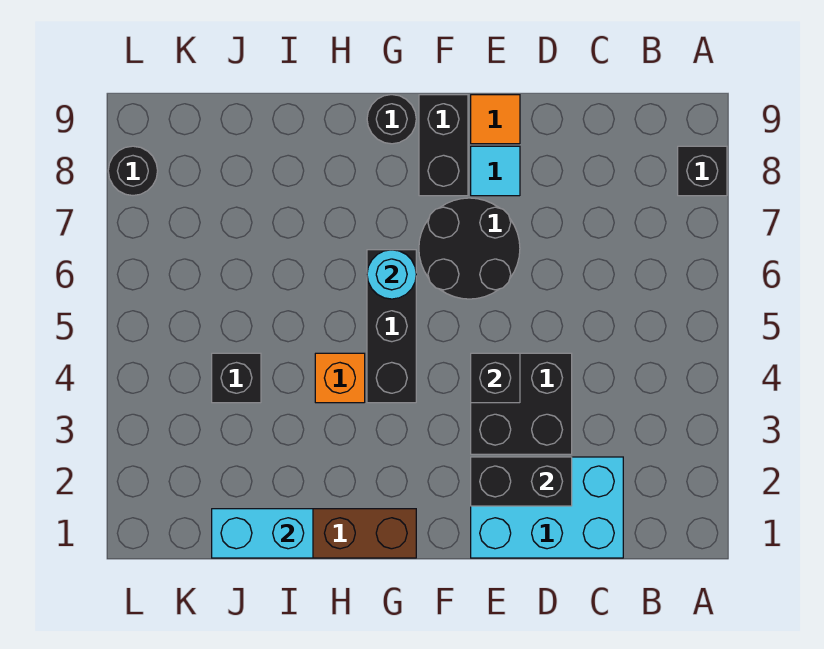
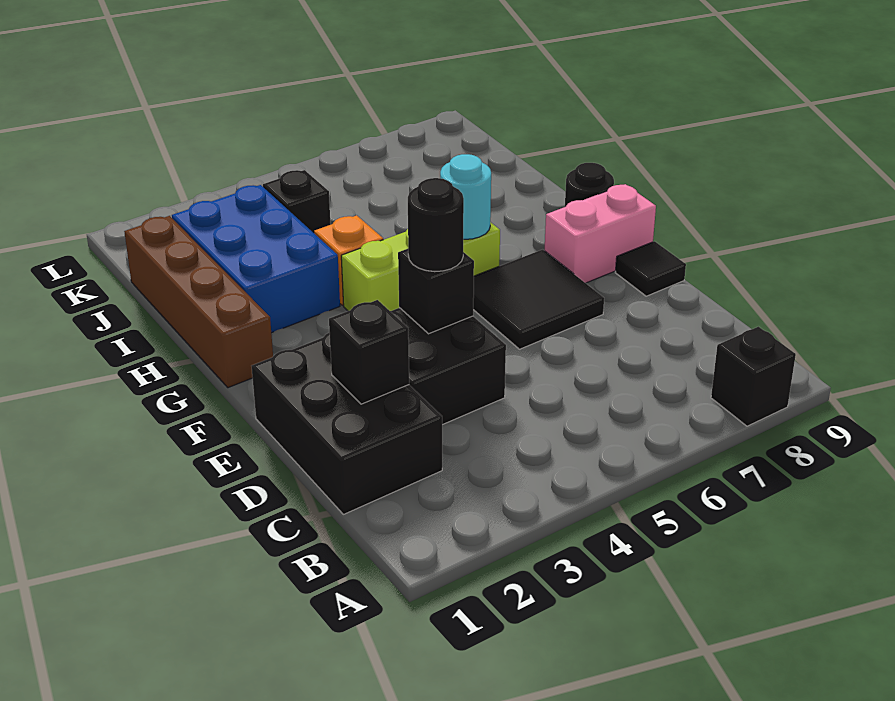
cyan 2x3 brick [471,457,623,558] -> black 2x3 brick [252,333,442,514]
black 1x2 brick [471,457,572,506] -> black 1x1 brick [329,300,409,404]
black 2x2 round brick [419,198,520,299] -> black 2x2 tile [473,250,604,349]
cyan 1x1 tile [471,146,520,196] -> none
orange 1x1 tile [471,95,520,144] -> black 1x1 tile [615,241,686,296]
black 1x2 brick [419,95,468,196] -> pink 1x2 brick [544,184,656,283]
black 1x3 brick [367,250,416,403] -> lime 1x3 brick [341,222,500,311]
none -> blue 2x3 brick [172,185,340,333]
cyan 1x2 brick [212,509,313,558] -> none
black 1x1 round brick [108,146,158,195] -> black 1x1 round brick moved to [408,178,464,272]

